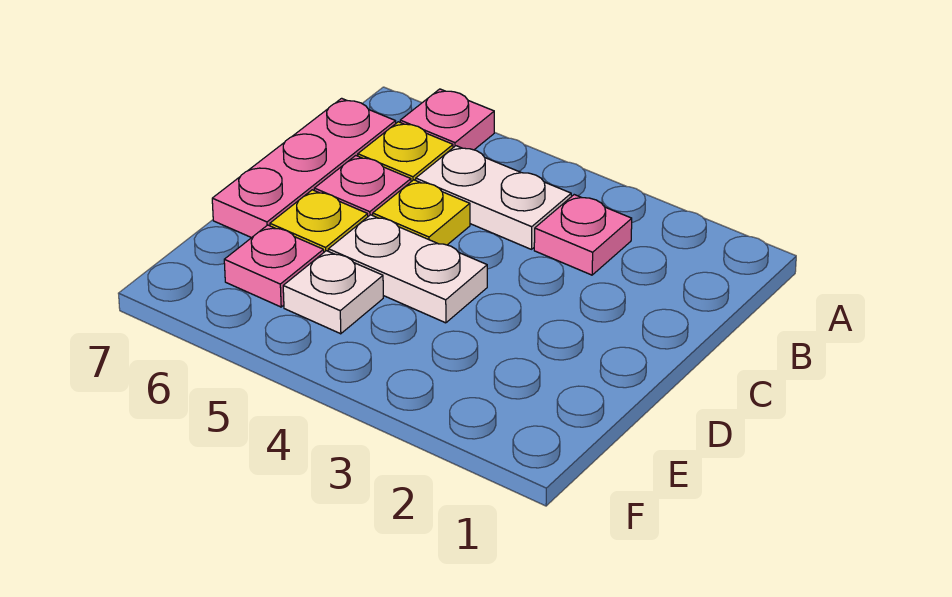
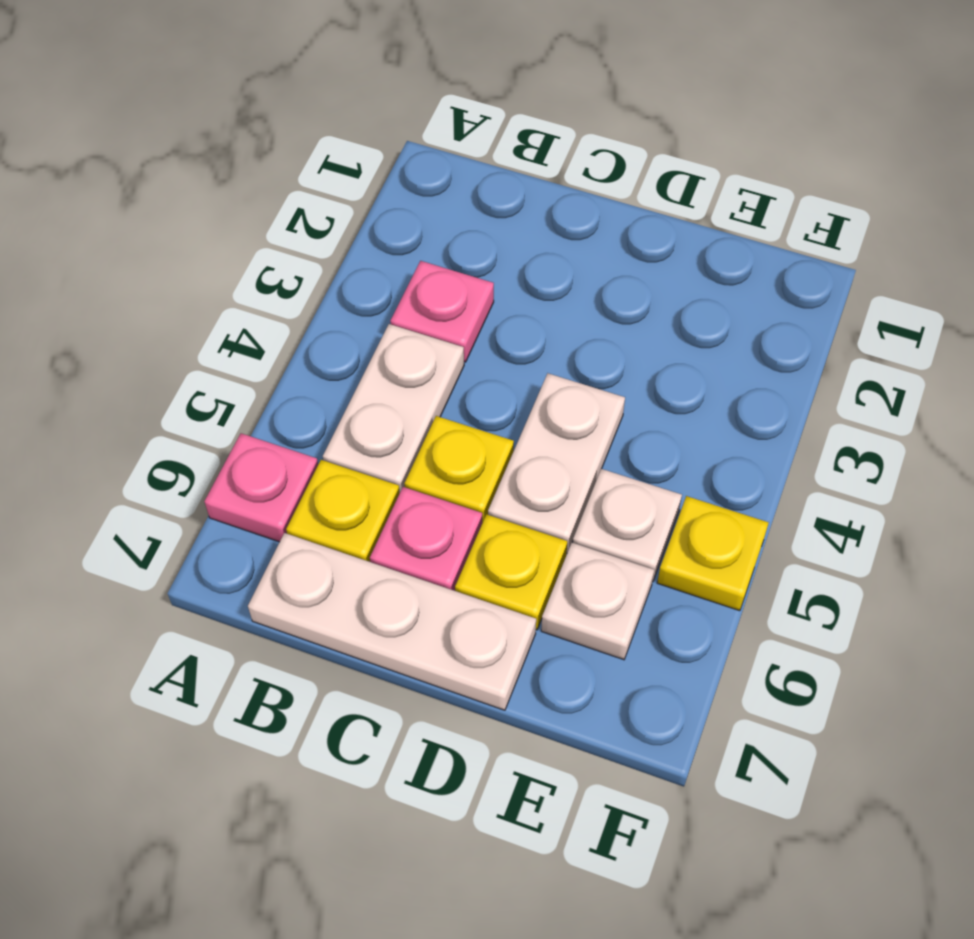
pink 1x3 plate [212,98,396,238] -> white 1x3 plate [248,533,536,710]
pink 1x1 plate [224,225,324,307] -> white 1x1 plate [541,542,654,660]
none -> yellow 1x1 plate [657,496,769,611]

